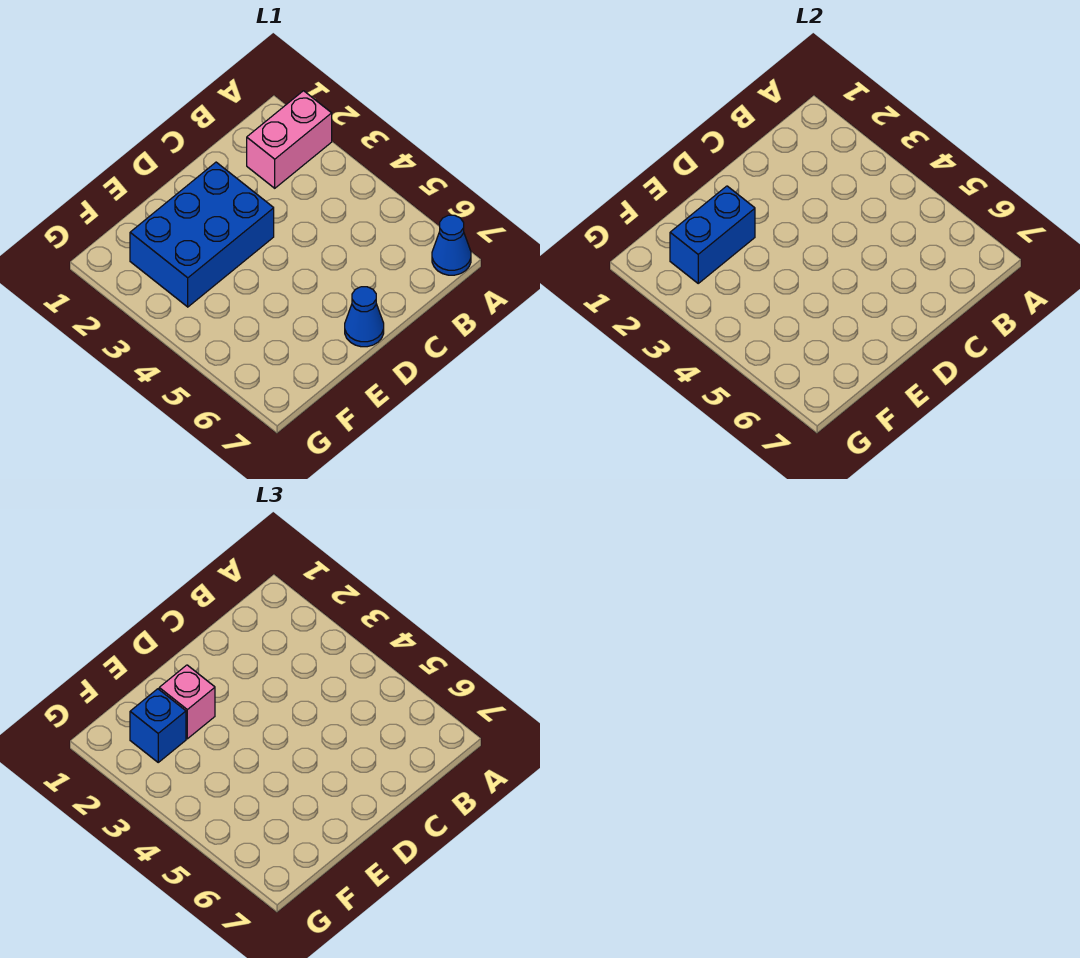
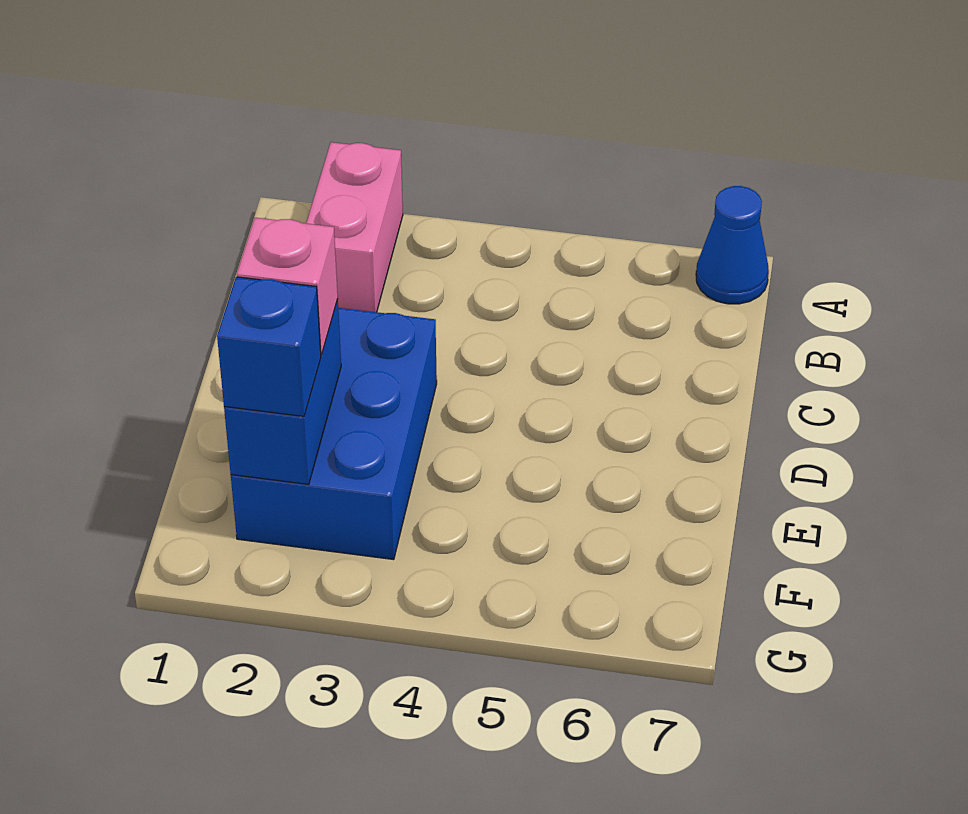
blue 1x1 cone [345,287,384,347] -> none

